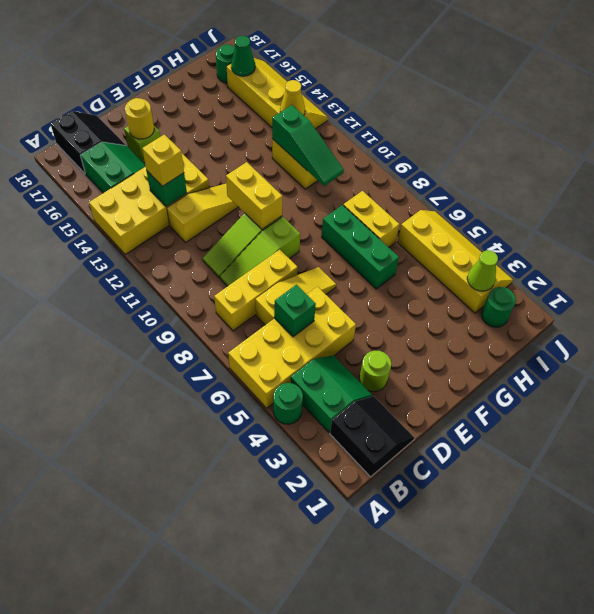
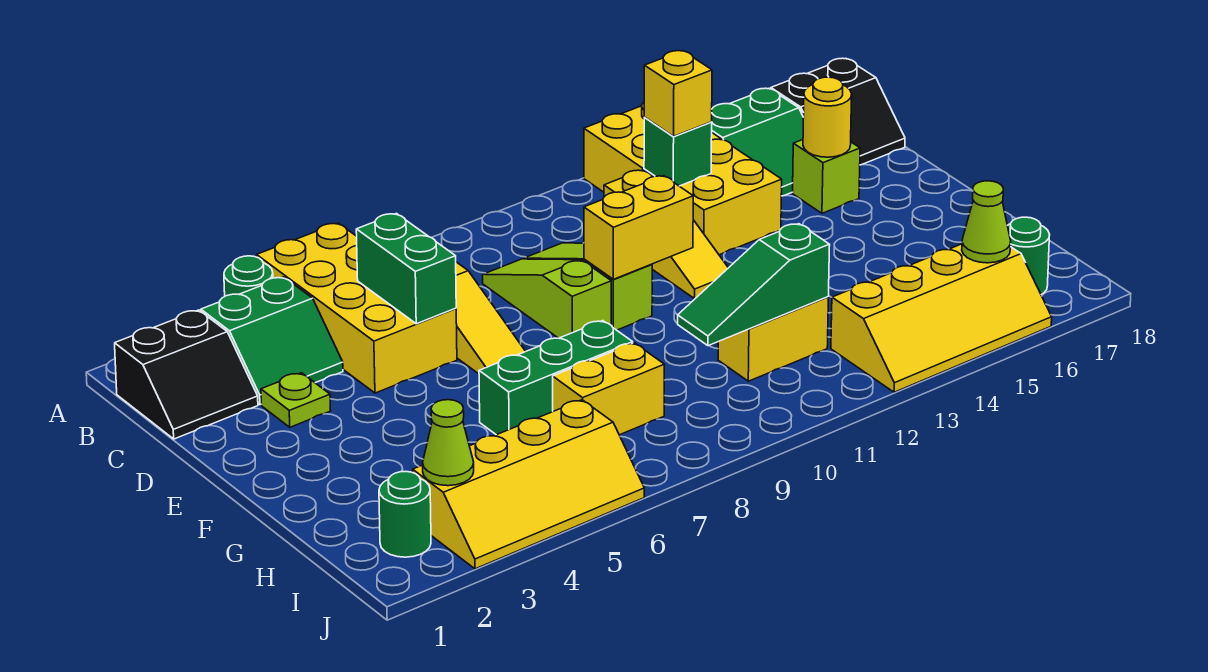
yellow 1x3 brick [214,250,298,331] -> none
green 1x1 brick [274,285,316,337] -> green 1x2 brick [356,213,456,324]
lime 1x1 round brick [360,351,391,392] -> lime 1x1 plate [261,373,331,427]
yellow 1x1 cone [280,80,305,115] -> none
green 1x1 cone [231,36,255,76] -> lime 1x1 cone [962,181,1011,263]

